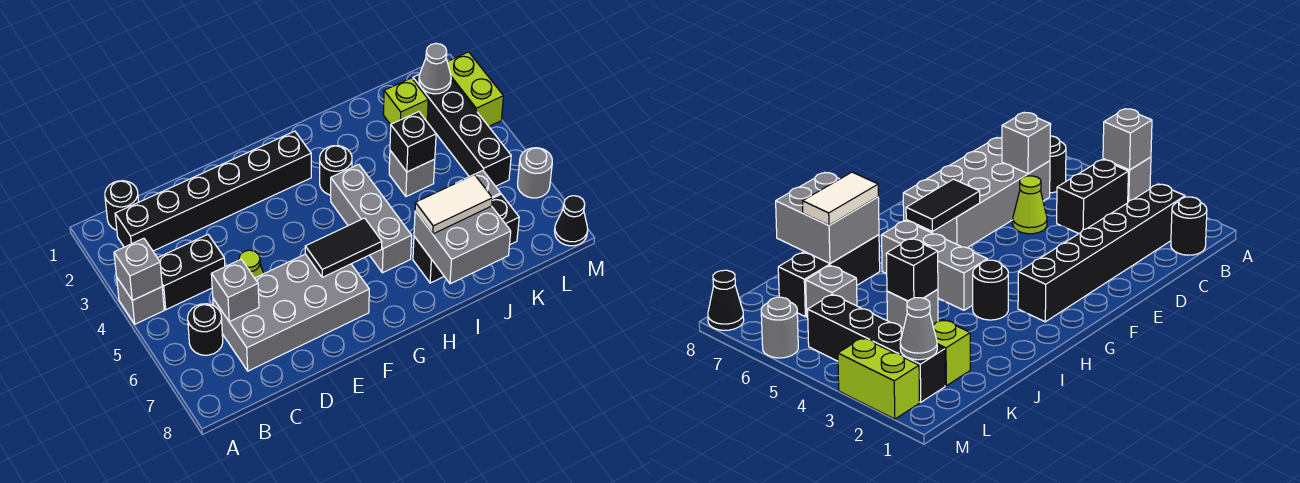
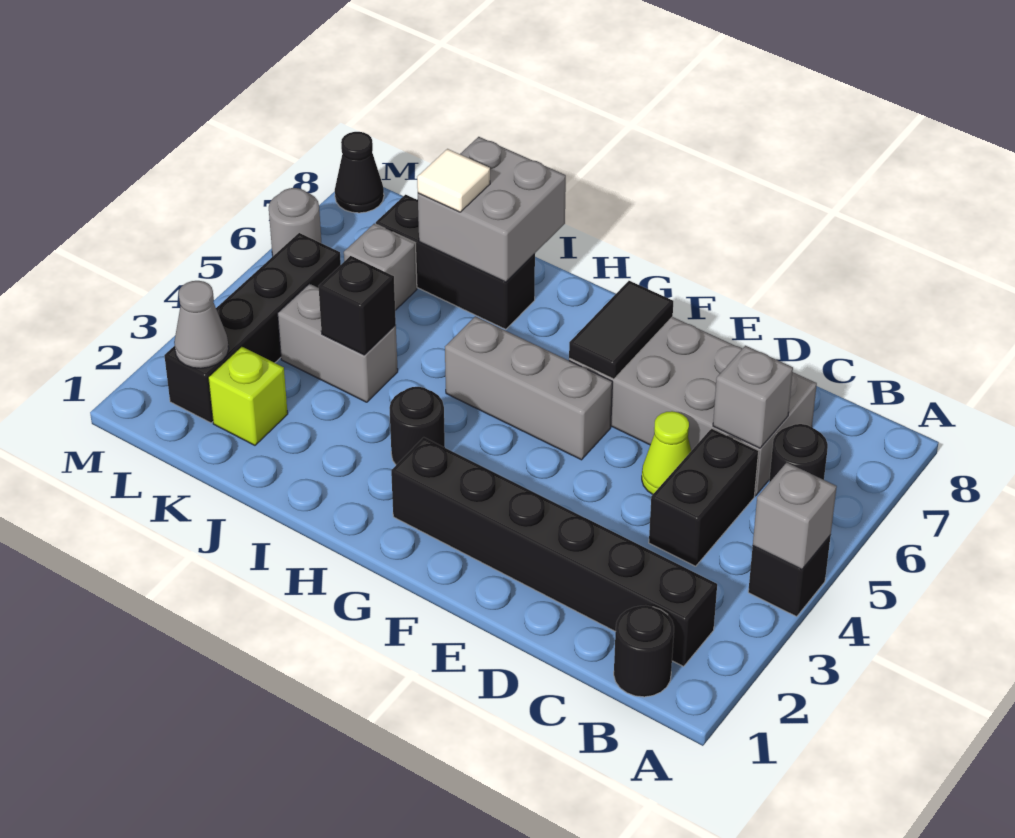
grey 1x1 brick [117,278,164,324] -> black 1x1 brick [748,535,831,617]
black 1x2 brick [158,235,225,310] -> black 1x2 brick turned to [649,428,759,566]
black 1x2 tile [305,218,382,277] -> black 1x2 tile turned to [569,281,673,379]
grey 1x3 brick [331,165,412,273] -> grey 1x3 brick turned to [445,316,612,460]
white 1x2 tile [415,174,492,234] -> white 1x1 tile [417,149,490,212]
grey 1x1 brick [389,150,435,197] -> grey 1x2 brick [278,284,398,402]
lime 1x2 brick [447,52,503,126] -> none

